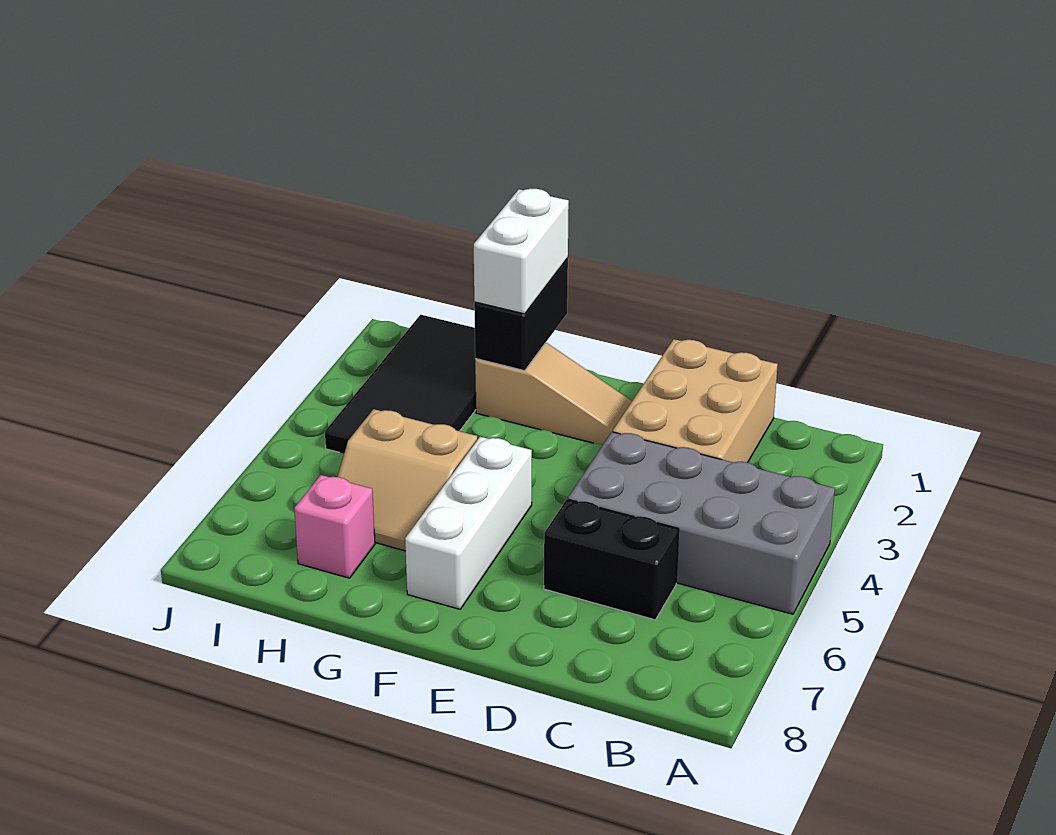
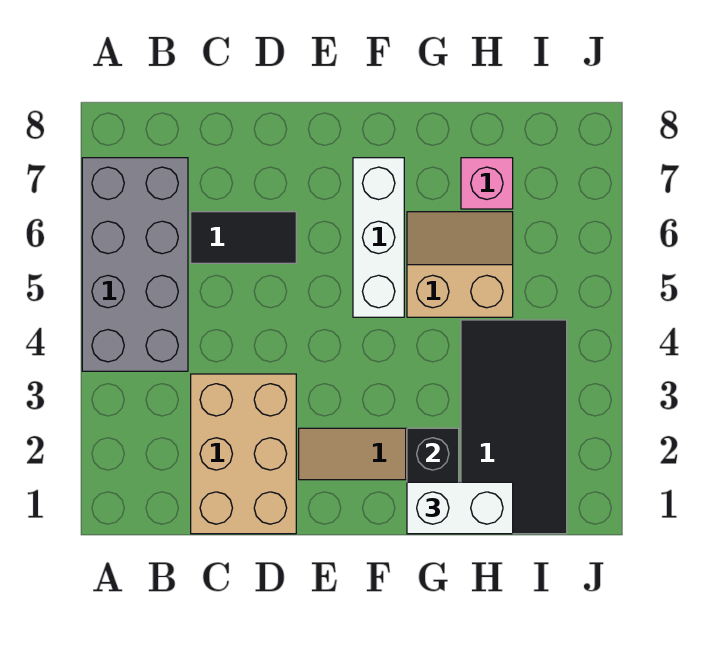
grey 2x4 brick [568,432,835,614] -> grey 2x4 brick turned to [82,158,188,371]
black 1x2 brick [544,499,679,620] -> black 1x2 tile [191,212,296,263]
white 1x2 brick [474,189,569,314] -> white 1x2 brick turned to [407,482,513,534]

